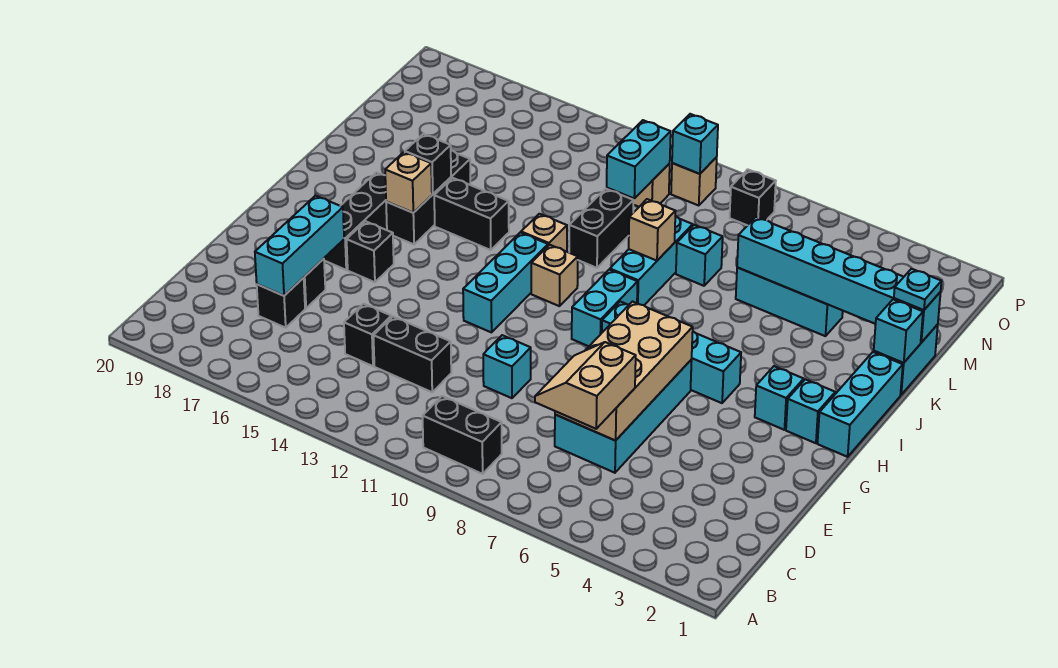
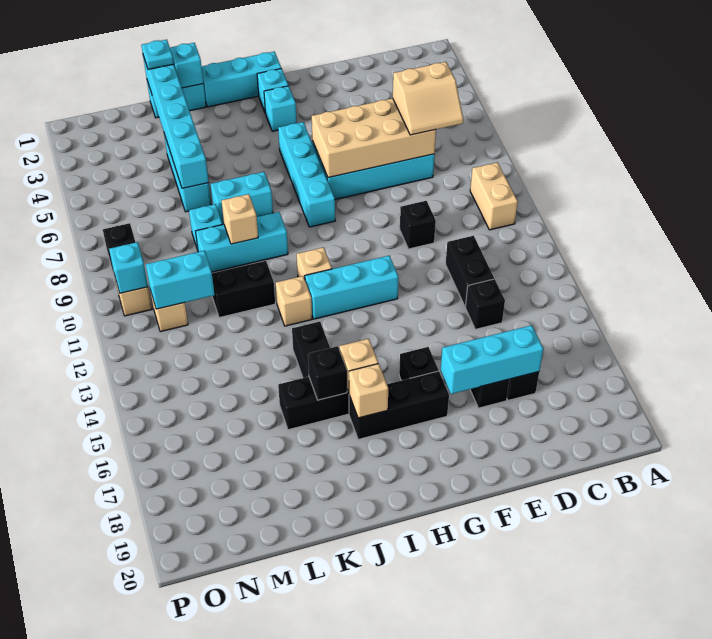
black 1x2 brick [423,396,502,474] -> tan 1x2 brick [470,162,518,230]
cyan 1x1 brick [483,335,531,398] -> black 1x1 brick [400,201,436,249]
cyan 1x2 brick [572,270,638,346] -> cyan 1x2 brick moved to [210,172,273,224]
none -> tan 1x1 brick [349,364,388,418]

